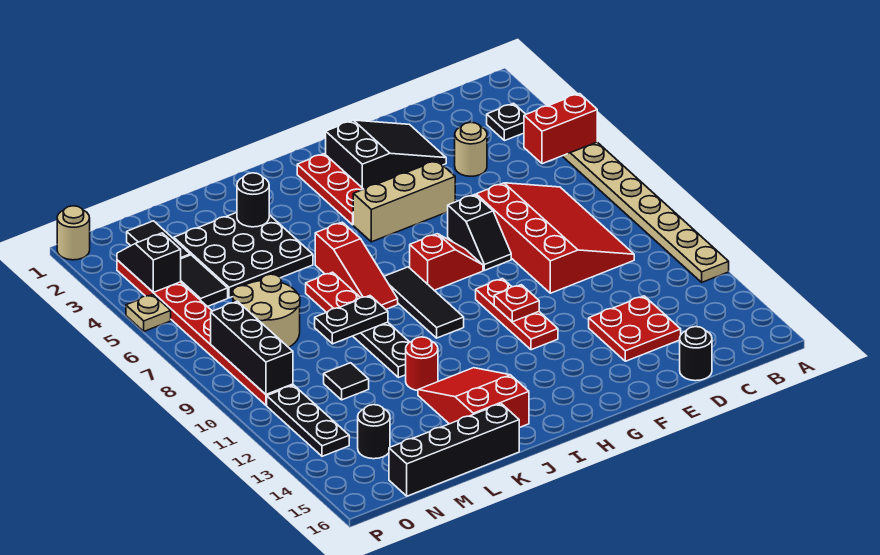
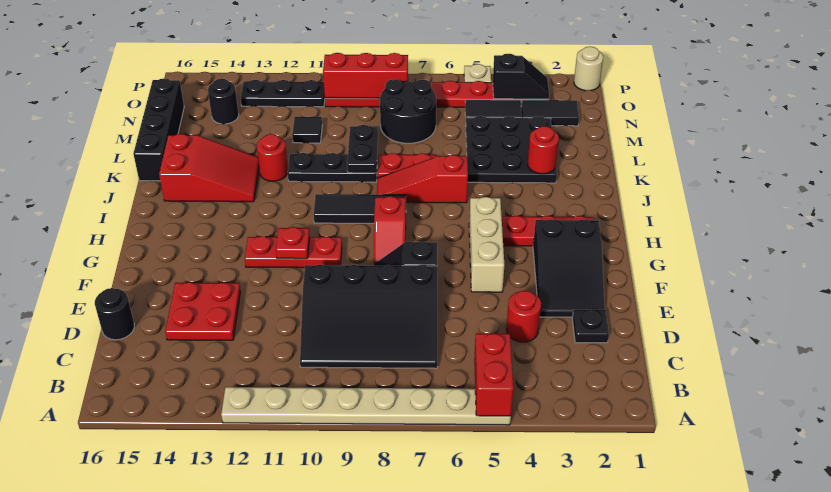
black 1x1 plate [487,103,526,141] -> black 1x1 plate moved to [572,309,609,343]
red 3x4 slope [476,183,634,293] -> black 3x4 slope [300,265,438,368]
tan 1x1 round brick [455,122,487,176] -> red 1x1 round brick [506,290,541,342]
black 1x1 round brick [237,173,269,227] -> red 1x1 round brick [528,126,559,174]
tan 2x2 round brick [233,274,300,347] -> black 2x2 round brick [380,80,436,143]
black 1x3 brick [211,301,293,395] -> red 1x3 brick [323,53,408,98]

